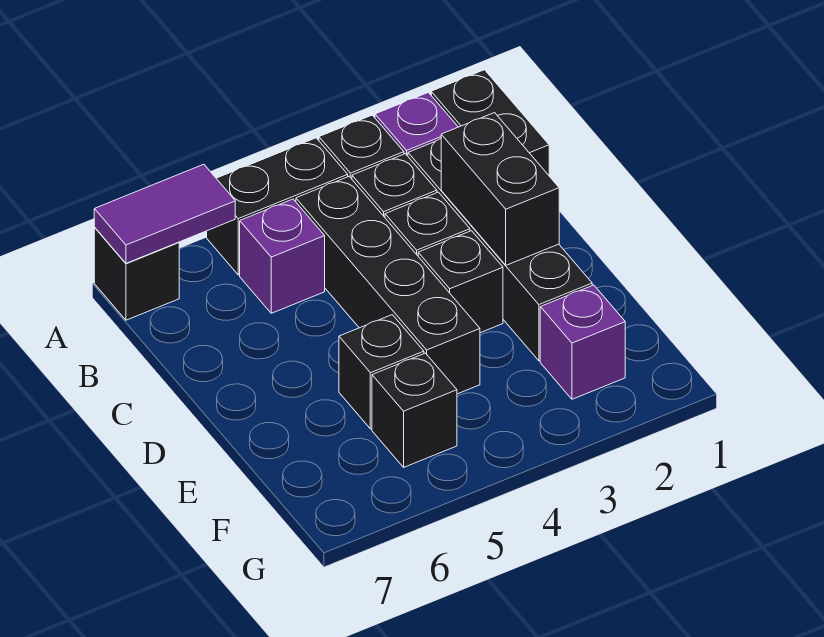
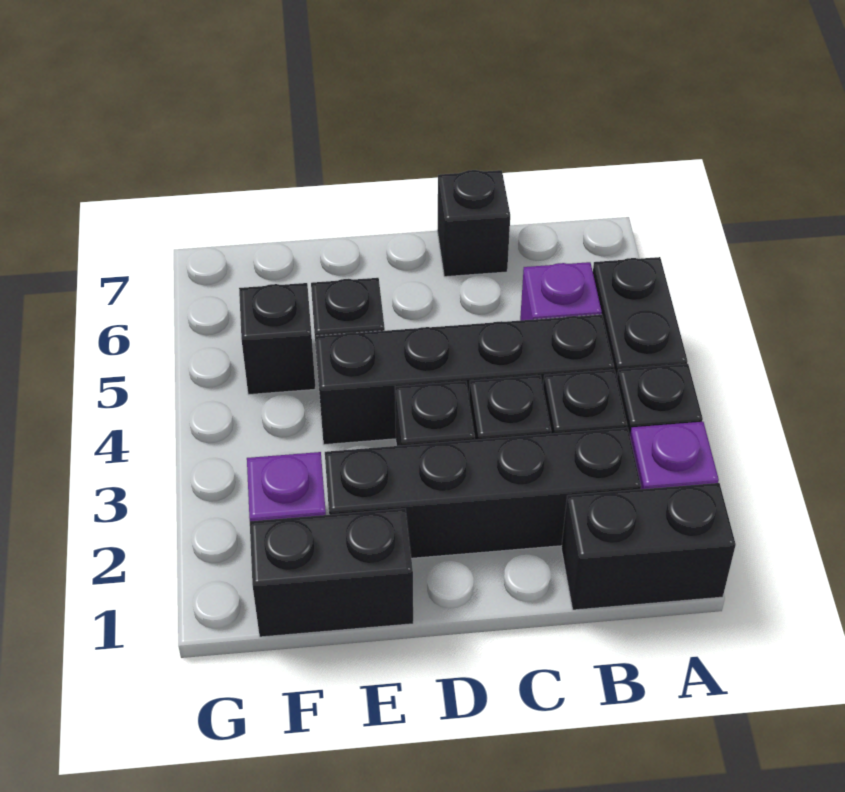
purple 1x2 tile [94,164,235,263] -> none
black 1x1 brick [94,228,179,320] -> black 1x1 brick moved to [437,170,510,277]
black 1x2 brick [441,113,559,265] -> black 1x2 brick moved to [250,509,413,637]

